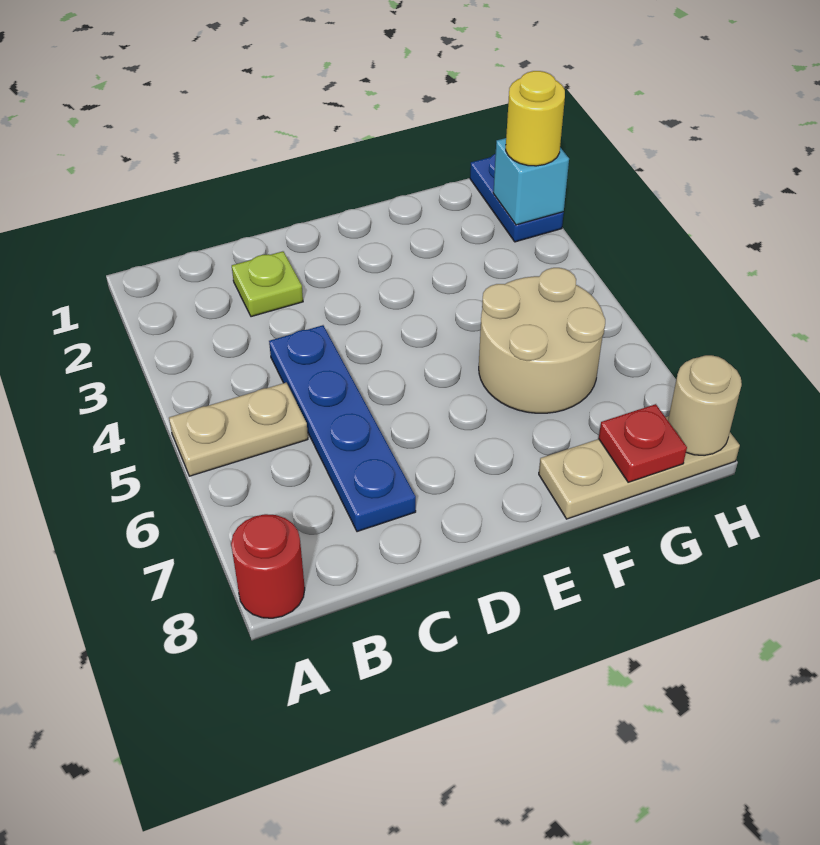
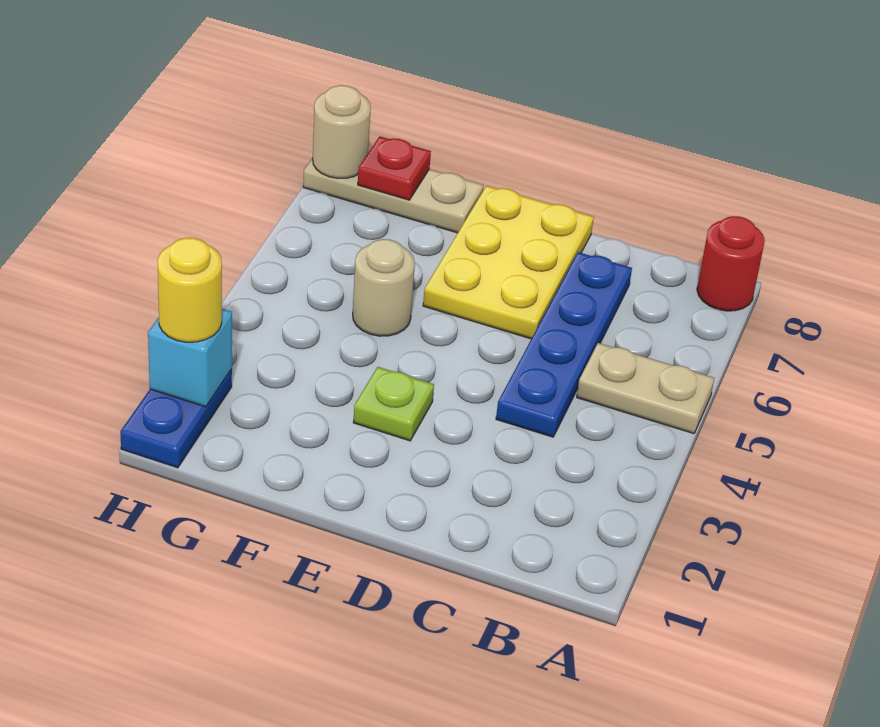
lime 1x1 plate [232,251,303,317] -> lime 1x1 plate moved to [353,367,434,441]
none -> yellow 2x3 plate [423,186,594,339]
tan 2x2 round brick [479,268,605,413] -> tan 1x1 round brick [353,239,415,336]

